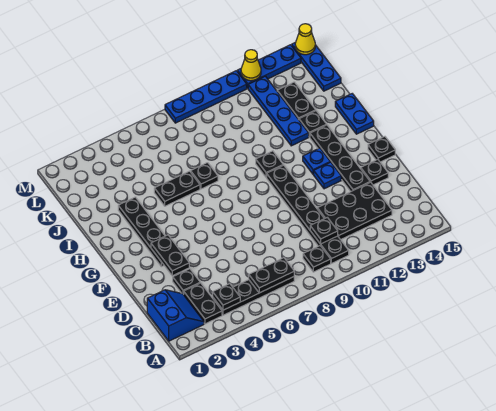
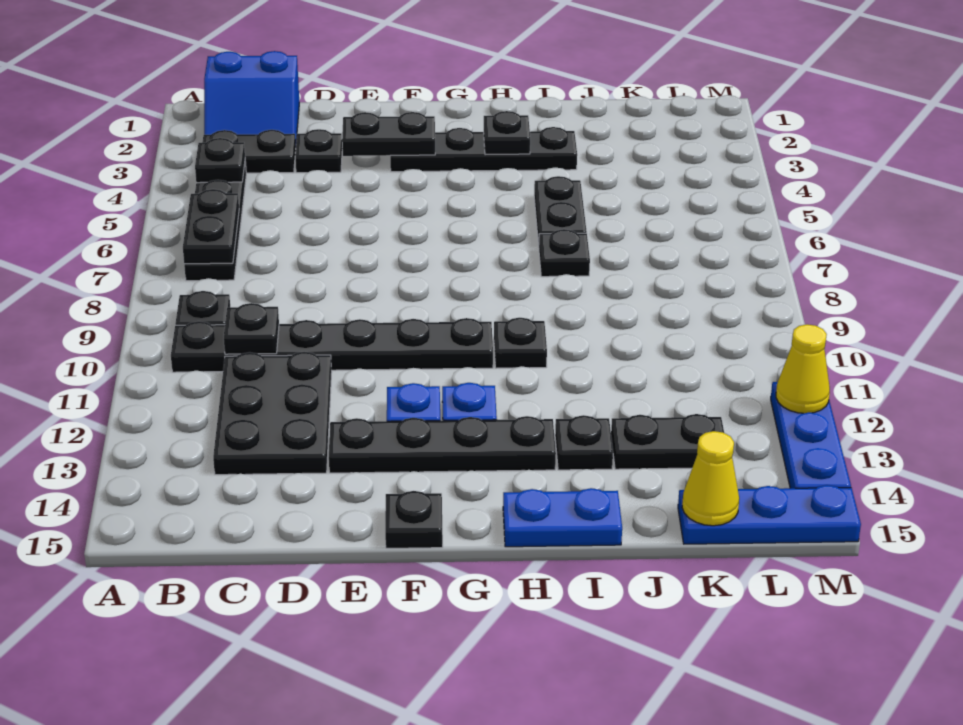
black 1x1 plate [361,159,388,185] -> black 1x1 plate moved to [484,111,530,155]
blue 1x4 plate [248,76,309,146] -> none
blue 1x4 plate [165,71,247,123] -> none
yellow 1x1 cone [295,24,315,55] -> yellow 1x1 cone moved to [682,431,739,526]

